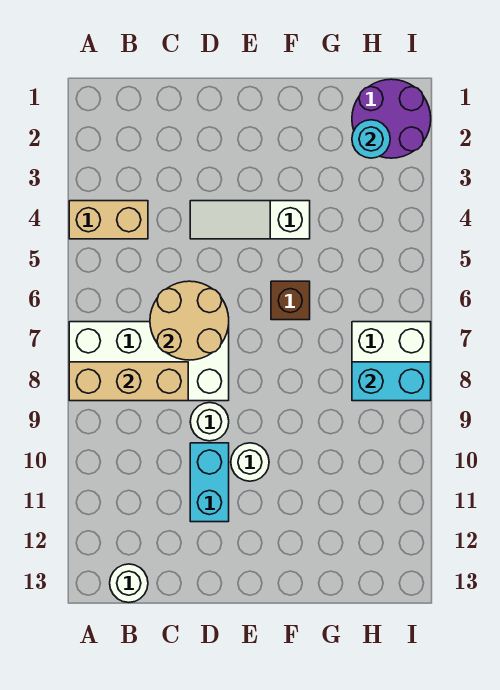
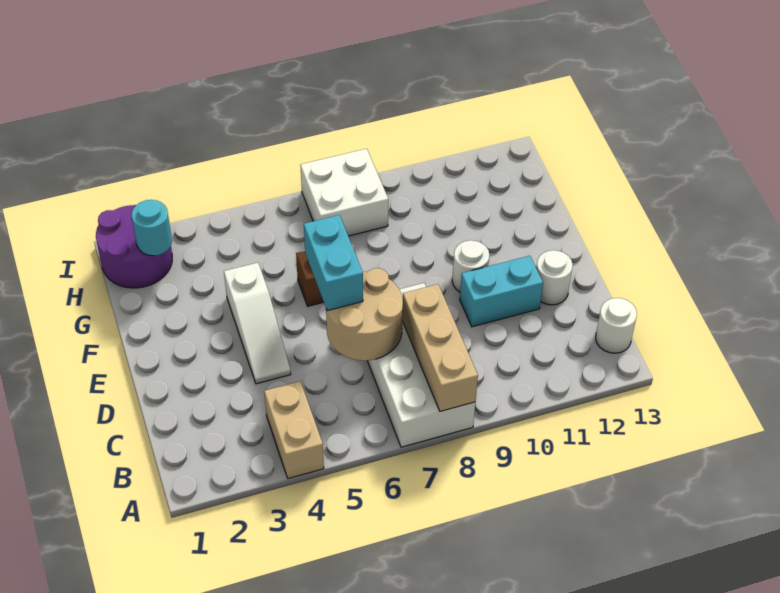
white 1x1 round brick [190,403,229,441] -> white 1x1 round brick moved to [536,250,573,305]
cyan 1x2 brick [352,362,431,401] -> cyan 1x2 brick moved to [304,215,363,311]

